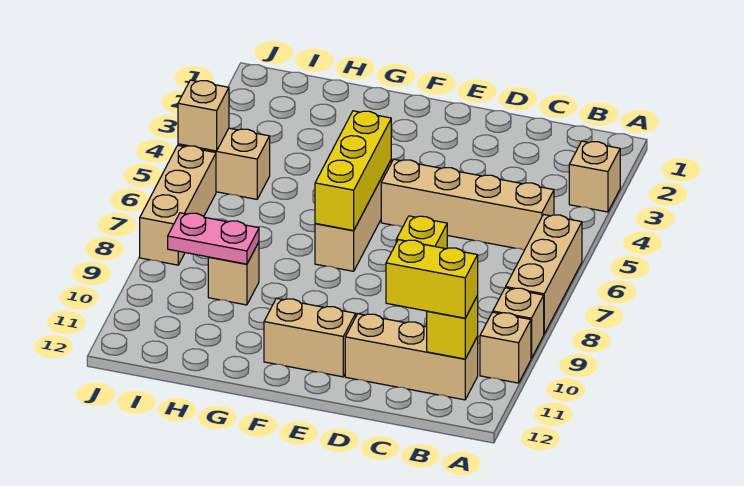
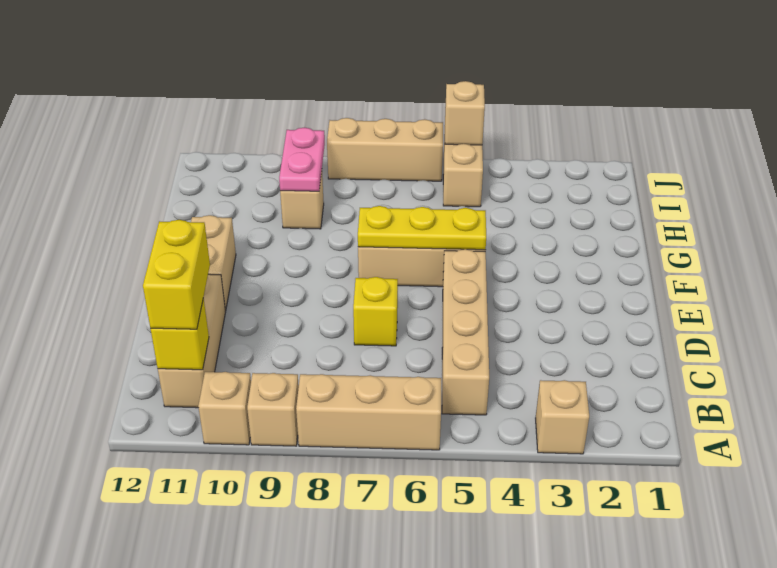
yellow 1x3 brick [315,111,391,231] -> yellow 1x3 plate [358,206,486,250]

